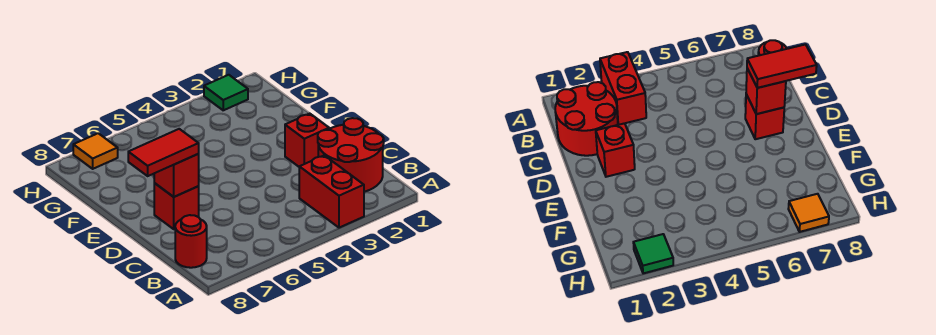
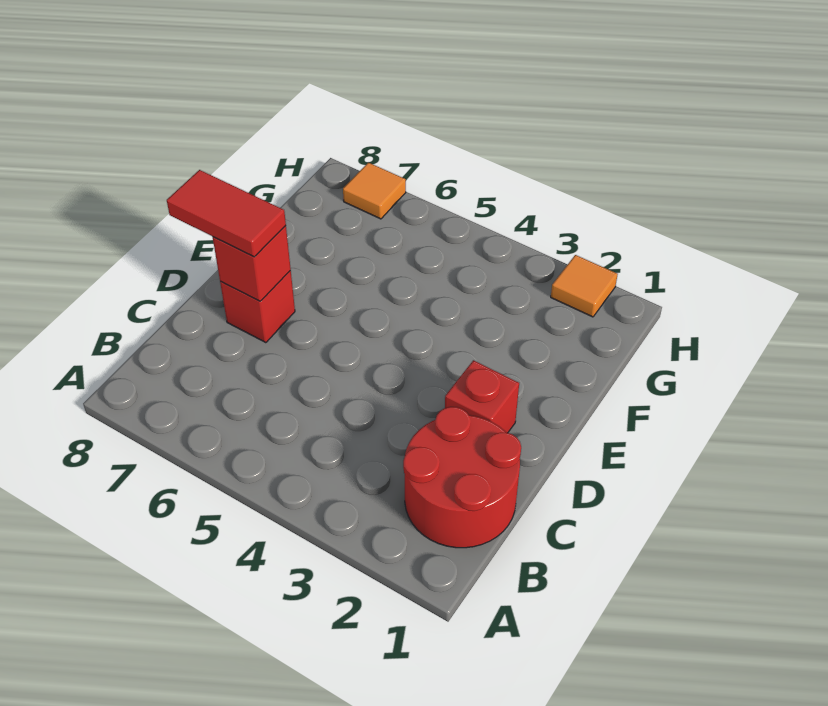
red 1x2 brick [299,155,364,228] -> none
red 1x1 round brick [175,215,207,268] -> none
green 1x1 tile [204,75,248,110] -> orange 1x1 tile [551,255,618,317]

